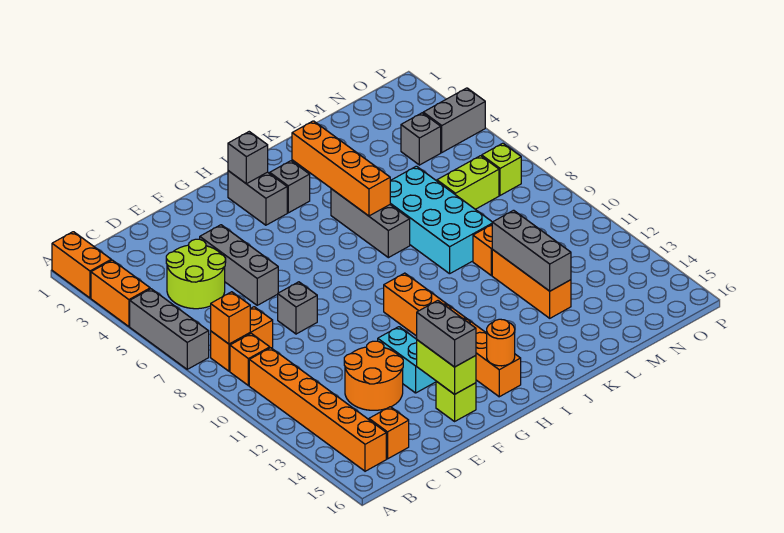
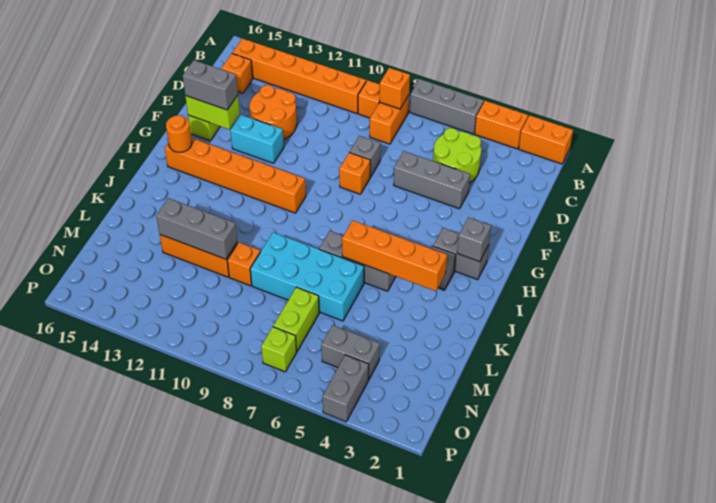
none -> orange 1x1 brick [339,152,370,194]
grey 1x1 brick [401,113,441,165] -> grey 1x2 brick [321,325,380,380]

